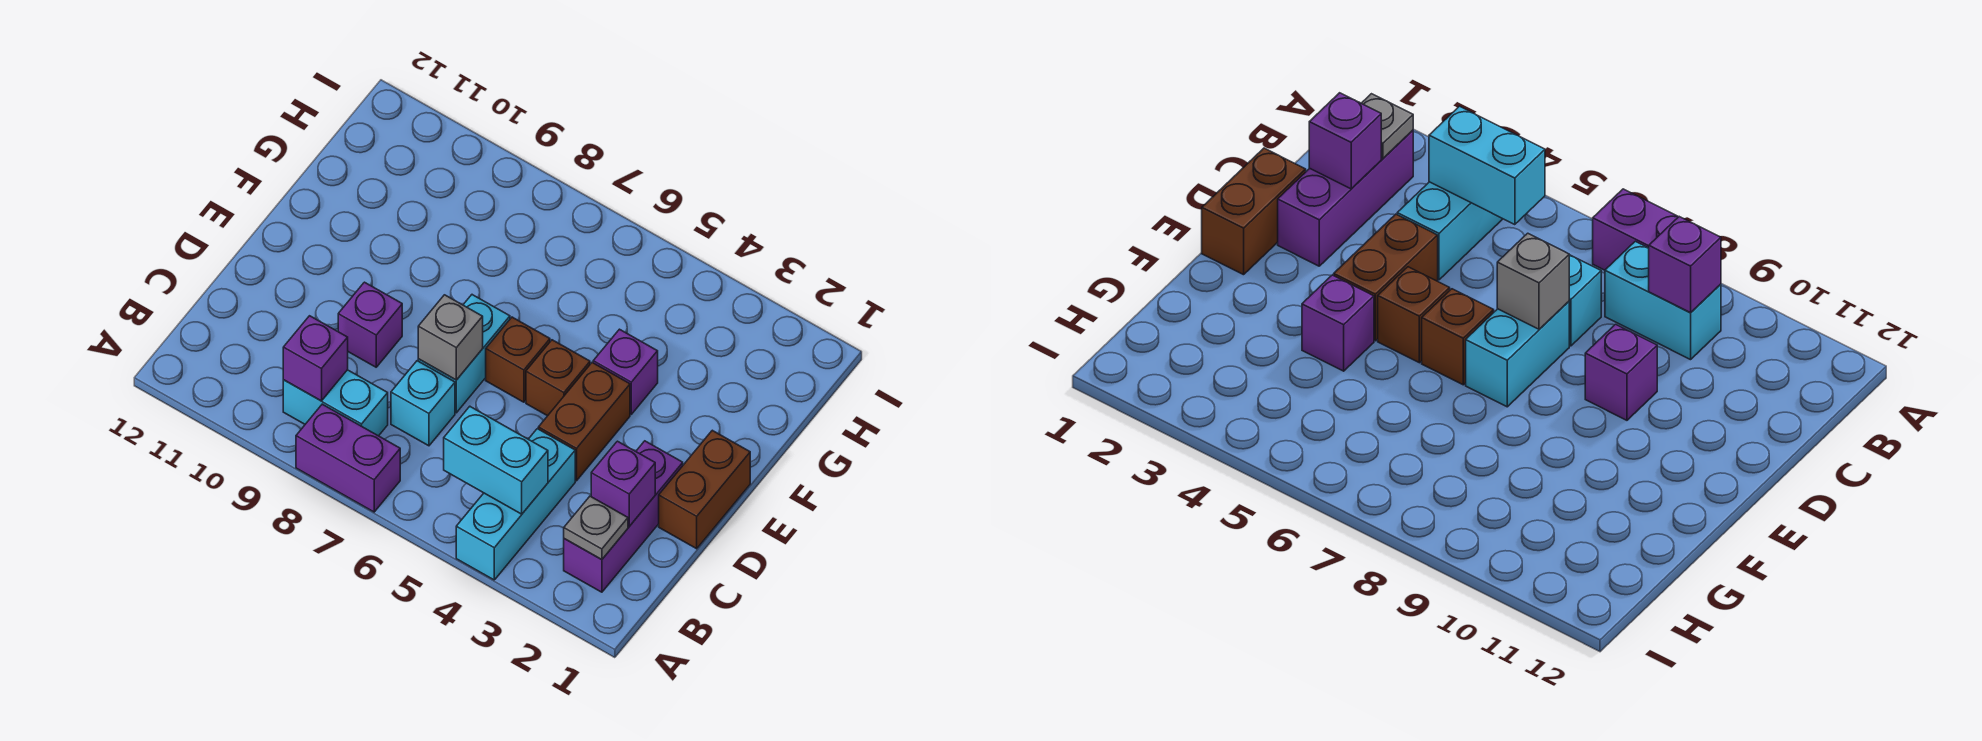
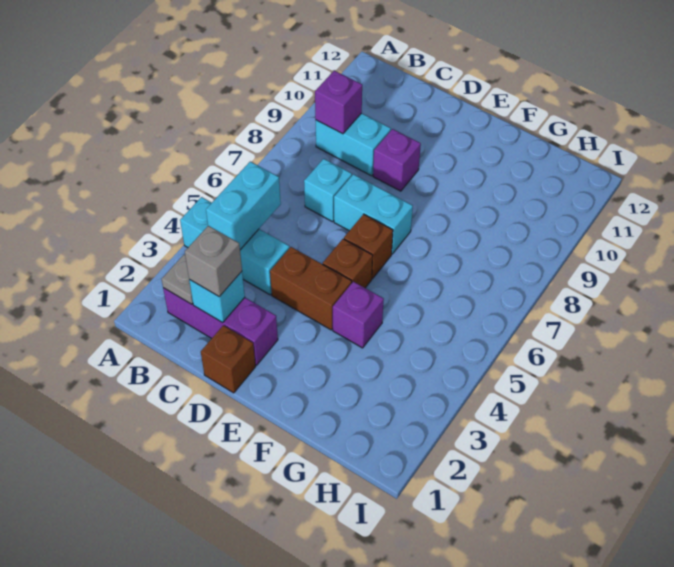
purple 1x2 brick [296,404,400,512] -> none
cyan 1x2 brick [283,370,388,436] -> cyan 1x2 brick turned to [316,113,391,176]
purple 1x1 brick [591,441,655,526] -> cyan 1x1 brick [189,272,245,323]
brown 1x2 brick [659,430,750,549] -> brown 1x1 brick [201,325,256,393]
grey 1x1 brick [418,295,483,380] -> grey 1x1 brick moved to [185,226,242,297]

